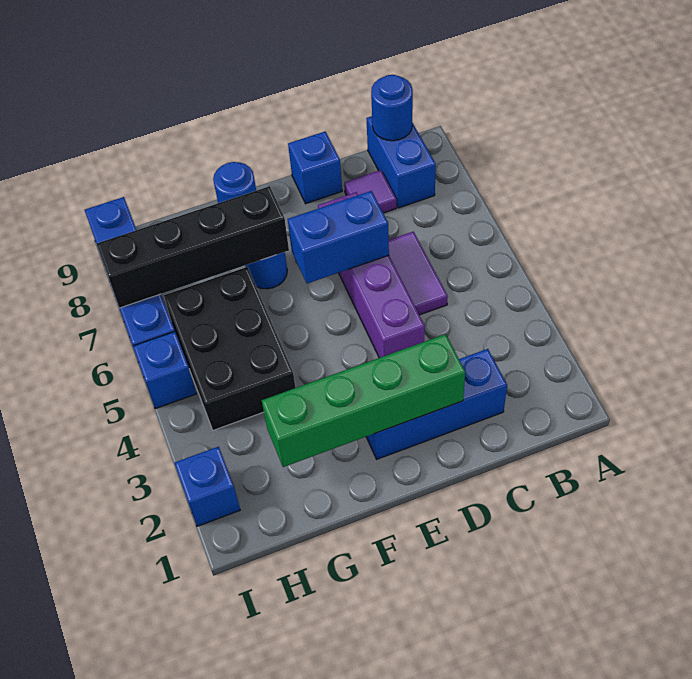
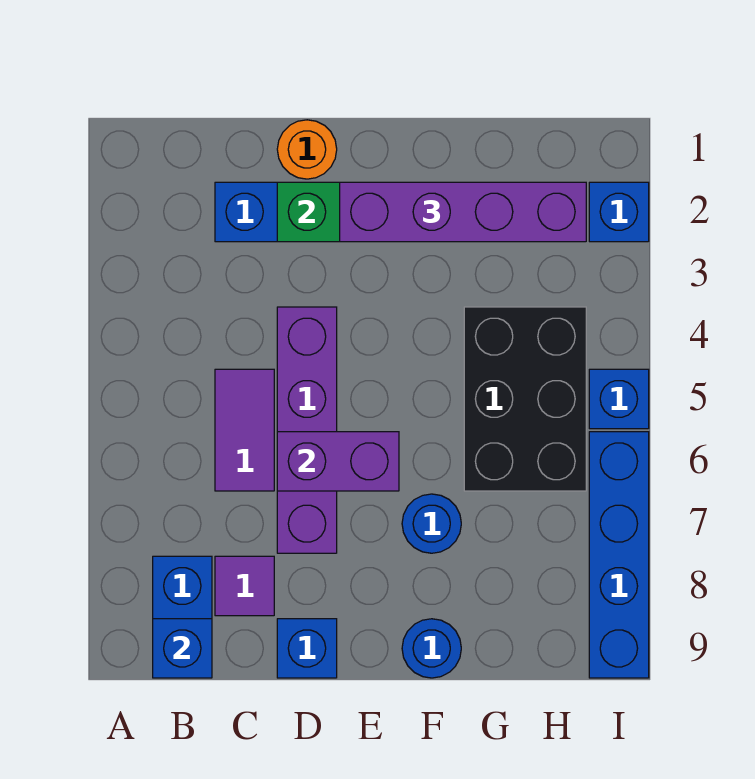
blue 1x1 round brick [371,75,413,141] -> blue 1x1 brick [153,619,212,678]
none -> orange 1x1 round brick [277,120,337,179]
blue 1x2 brick [288,191,389,283] -> purple 1x2 brick [277,432,399,491]
none -> purple 1x4 brick [340,182,586,242]
black 1x4 brick [96,186,289,308] -> none

